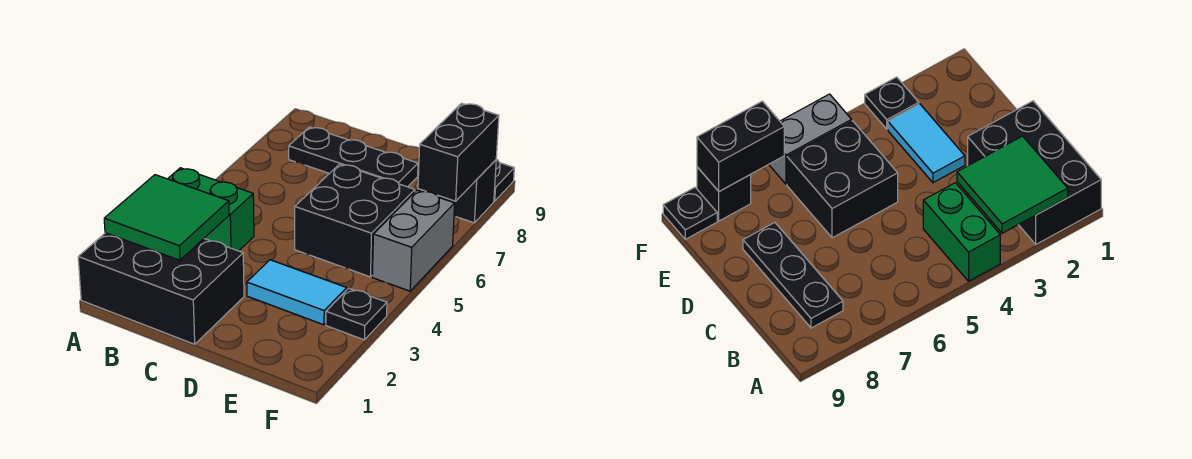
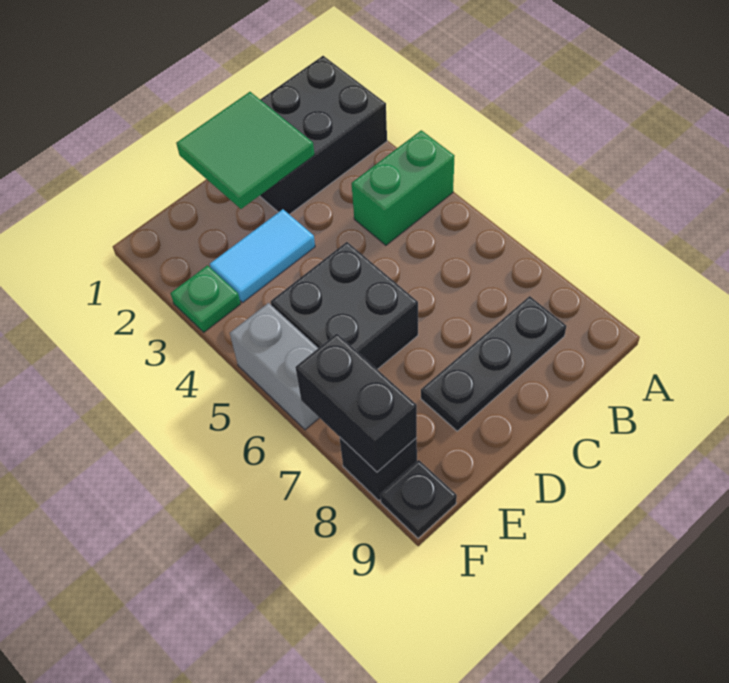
green 2x2 tile [104,175,229,260] -> green 2x2 tile moved to [176,92,314,209]
black 1x1 plate [326,288,387,340] -> green 1x1 plate [171,265,241,332]

